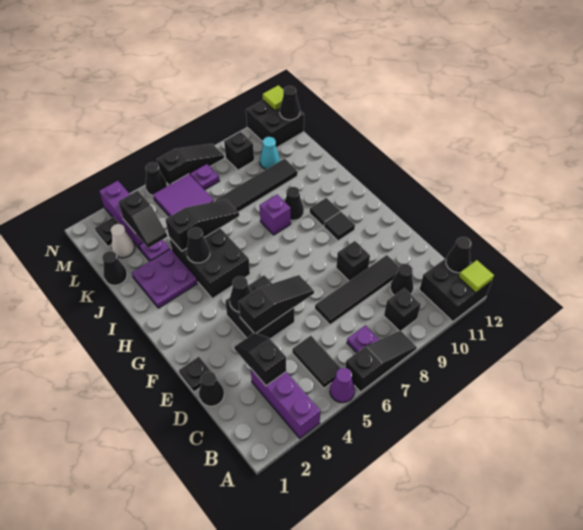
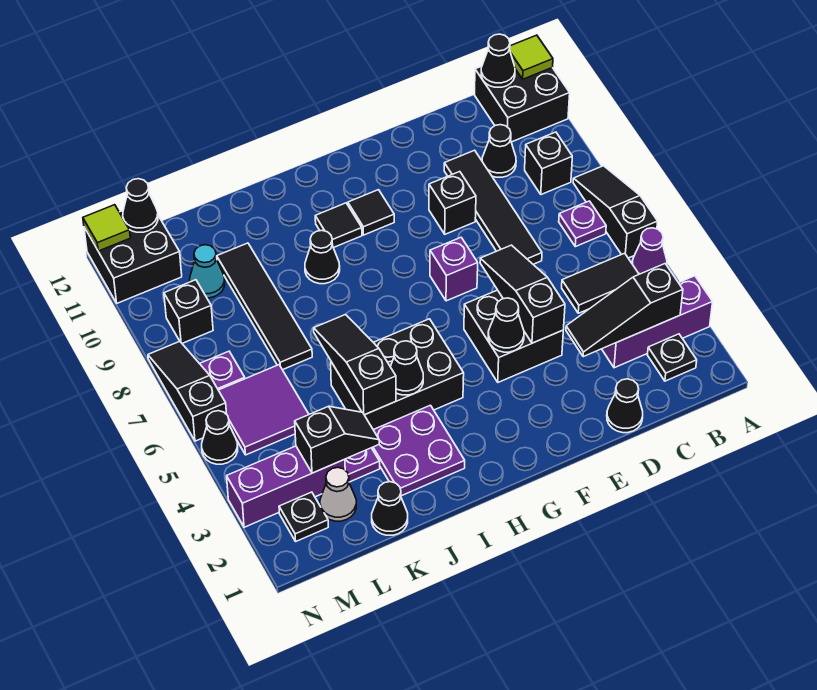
black 1x2 slope [234,333,286,386] -> black 1x3 slope [566,264,683,357]
black 1x1 plate [179,357,211,392] -> black 1x1 plate moved to [648,334,697,381]
purple 1x1 brick [260,195,291,235] -> purple 1x1 brick moved to [430,238,478,301]

